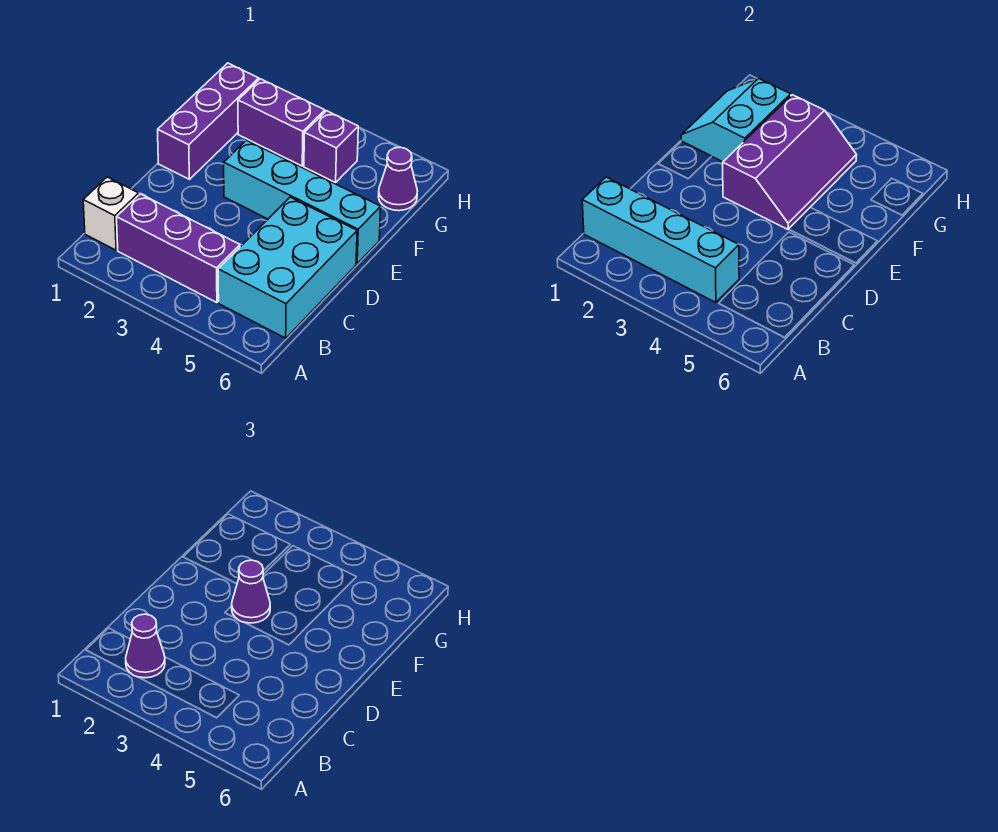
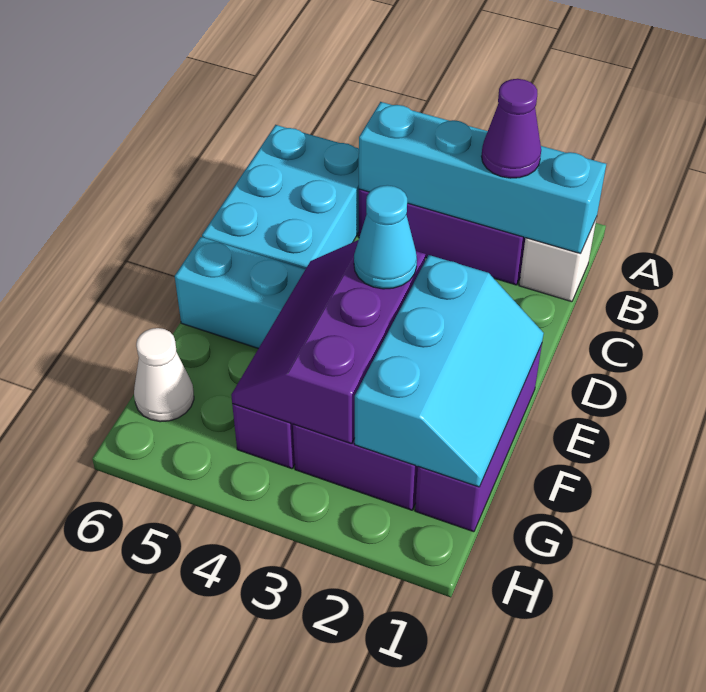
purple 1x1 cone [232,560,270,623] -> cyan 1x1 cone [354,185,417,289]
cyan 2x2 slope [681,78,791,162] -> cyan 2x3 slope [355,255,544,487]
purple 1x1 cone [378,147,417,211] -> white 1x1 cone [134,328,194,422]

